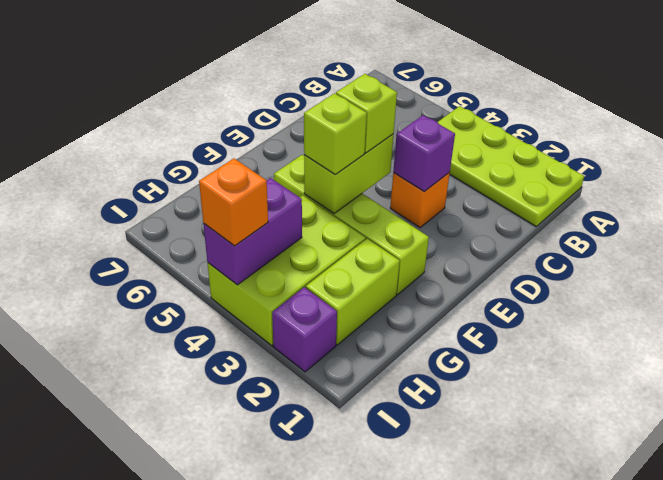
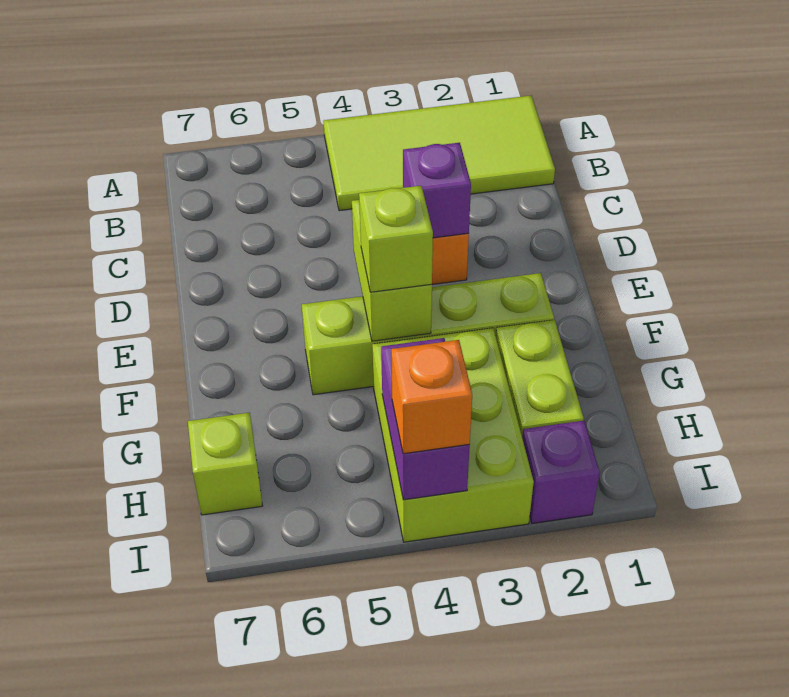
lime 2x4 plate [438,106,584,226] -> lime 2x4 tile [323,95,555,211]
lime 1x1 brick [336,74,397,153] -> lime 1x1 brick moved to [188,413,262,515]

